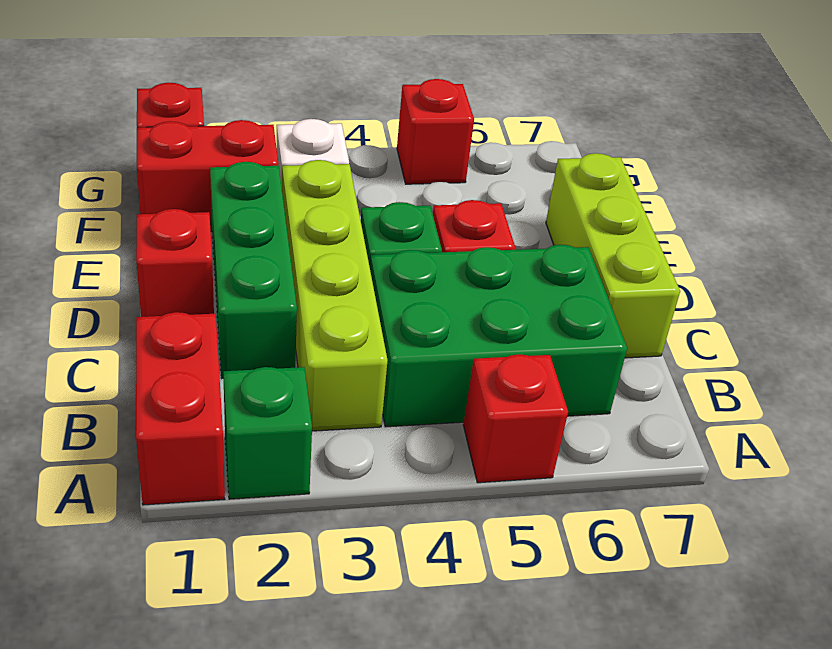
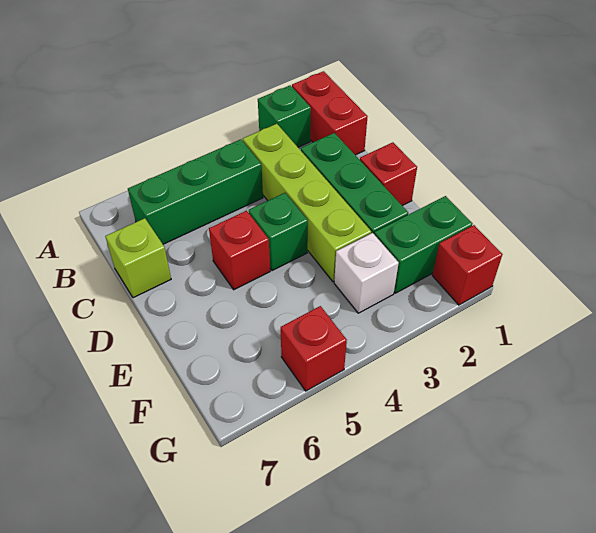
red 1x1 brick [463,354,568,483] -> none
green 2x3 brick [370,245,627,427] -> green 1x3 brick [128,139,263,244]
lime 1x3 brick [546,153,680,358] -> lime 1x1 brick [105,218,171,298]
red 1x2 brick [137,120,278,232] -> green 1x2 brick [374,196,472,293]

